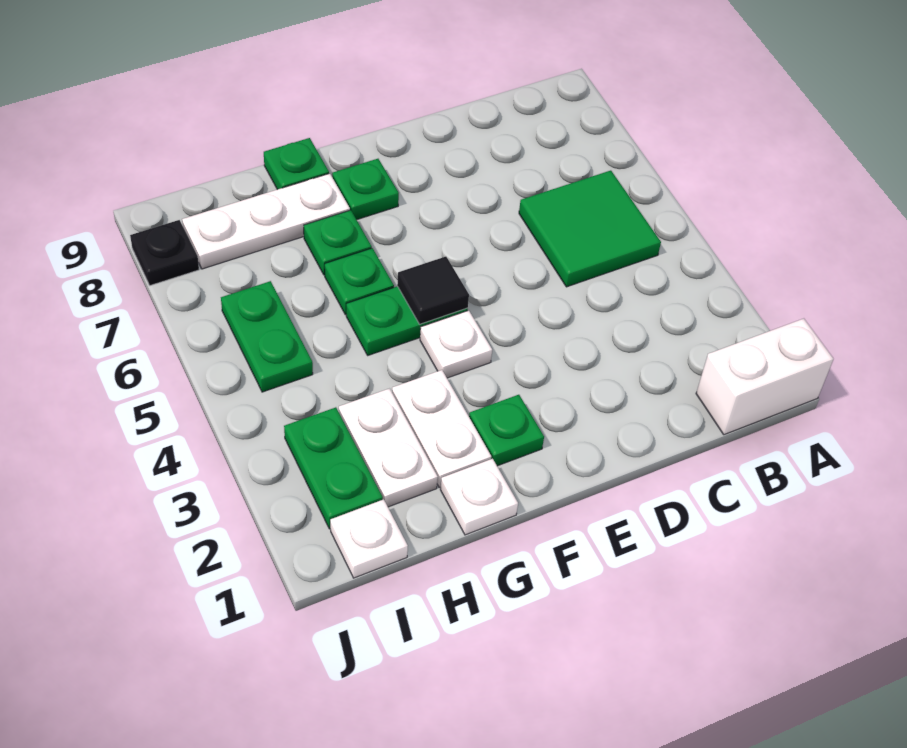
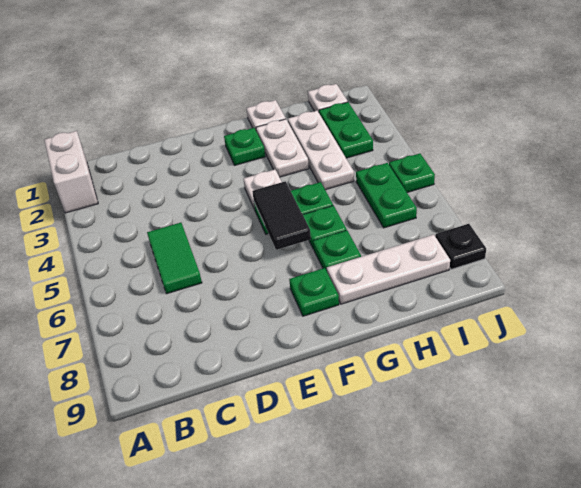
white 1x2 brick [696,319,833,435] -> white 1x2 brick turned to [44,131,98,213]
green 2x2 tile [519,171,661,287] -> green 1x2 tile [147,223,202,294]
black 1x1 tile [397,257,469,324] -> black 1x2 tile [252,181,311,250]
green 1x1 plate [264,138,329,190] -> green 1x1 plate moved to [389,153,435,192]
white 1x2 plate [339,389,438,507] -> white 1x3 plate [288,111,354,190]

